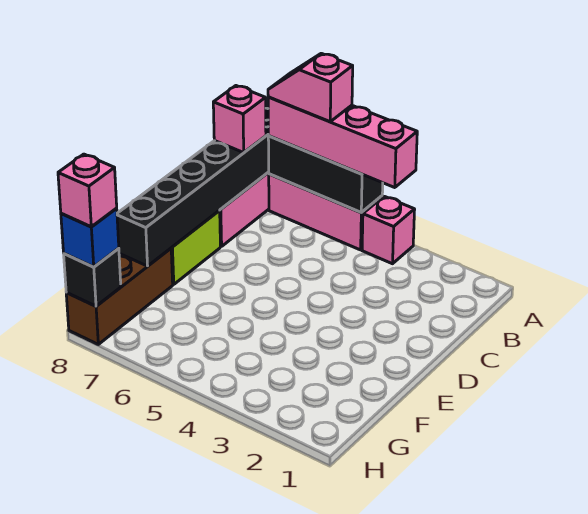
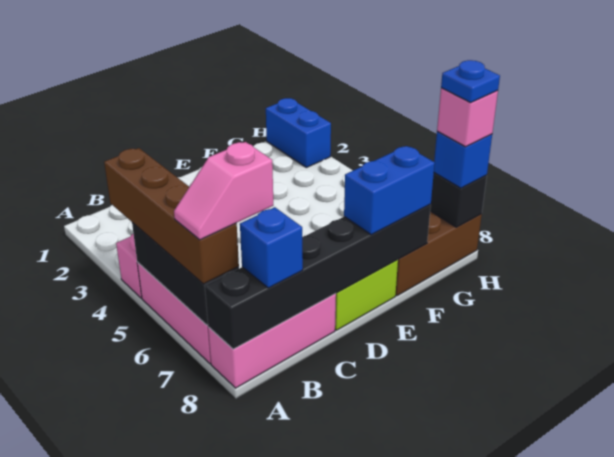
pink 1x4 brick [268,97,417,187] -> brown 1x4 brick [104,148,239,284]
pink 1x2 slope [268,53,353,122] -> pink 1x2 slope turned to [174,142,273,240]
pink 1x1 brick [213,86,266,152] -> blue 1x1 brick [240,207,303,288]
none -> blue 1x2 brick [344,146,435,235]
none -> blue 1x2 brick [266,98,331,167]
none -> blue 1x1 plate [441,60,500,103]

